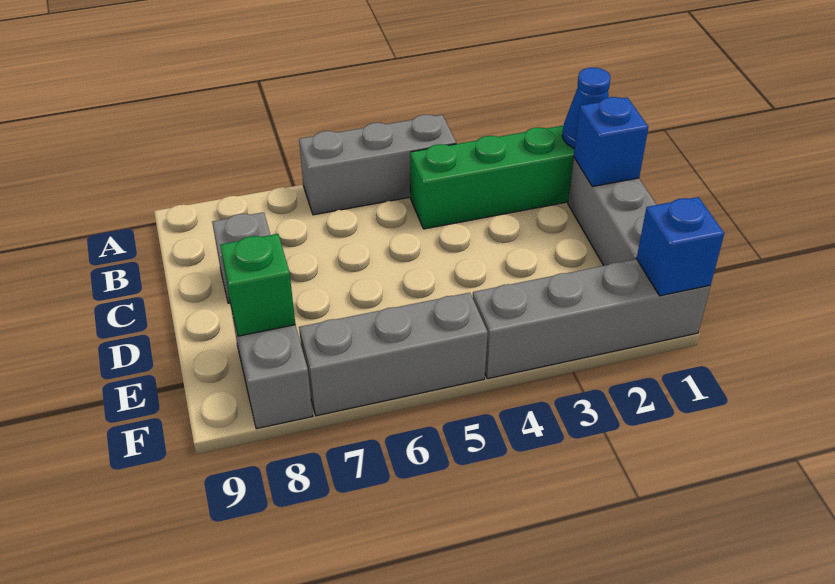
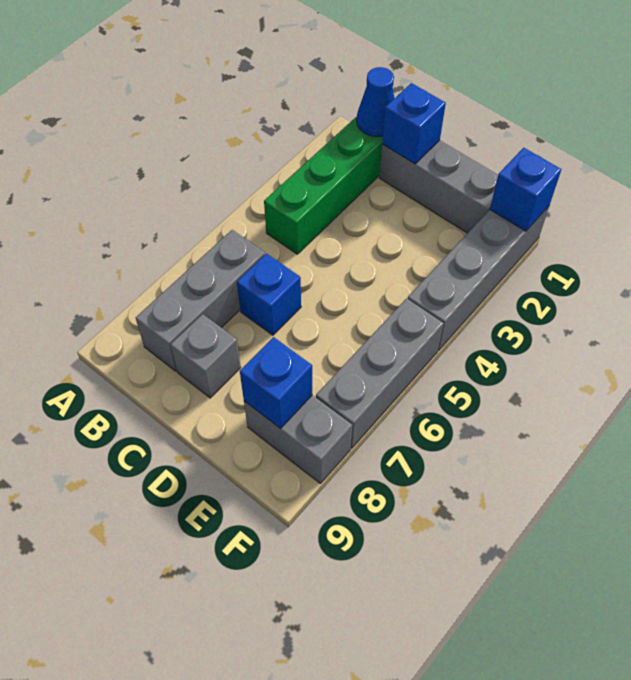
grey 1x3 brick [299,115,456,215] -> grey 1x3 brick moved to [136,230,265,371]
none -> blue 1x1 brick [237,254,301,335]
green 1x1 brick [220,234,295,336] -> blue 1x1 brick [240,337,312,429]

